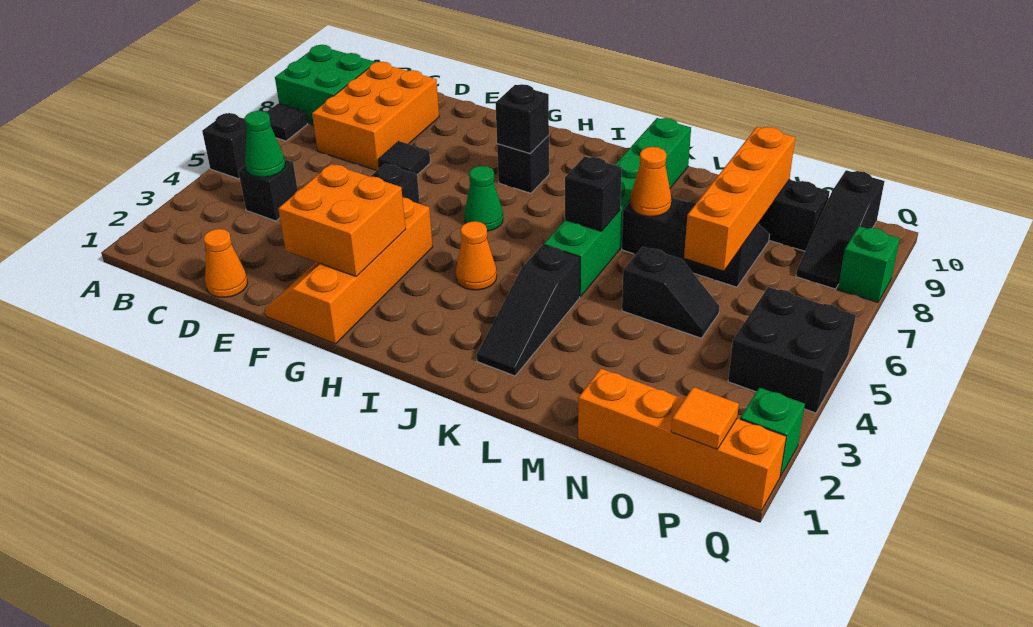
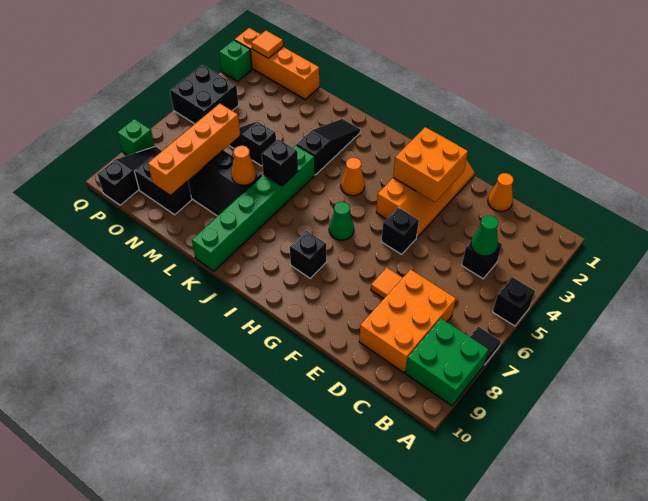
black 1x1 tile [378,141,430,175] -> orange 1x1 tile [371,268,402,298]
black 1x1 brick [496,84,549,154] -> none

